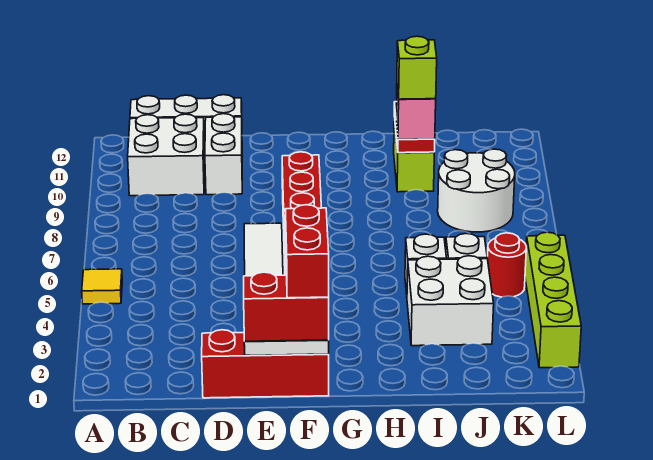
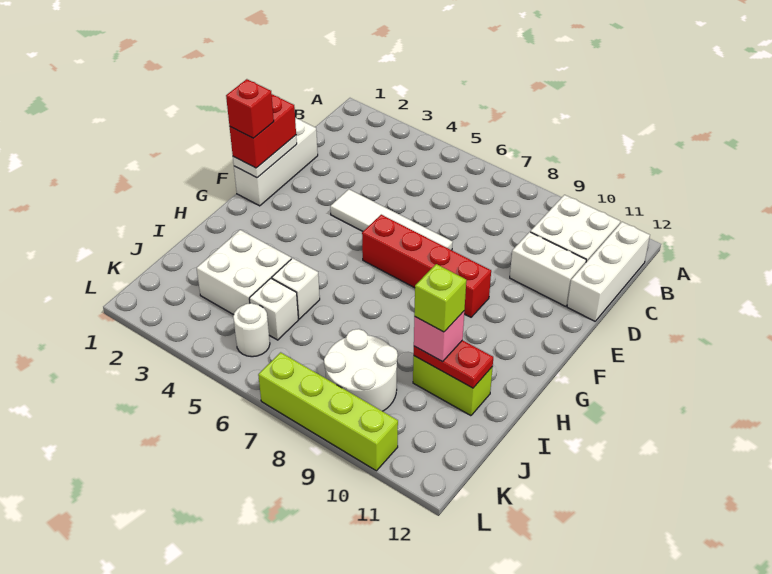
yellow 1x1 tile [82,269,122,304] -> none
red 1x3 brick [202,330,329,398] -> white 1x3 brick [234,118,318,206]
red 1x2 brick [285,205,329,298] -> red 1x1 brick [226,79,274,138]
red 1x1 round brick [487,233,526,297] -> white 1x1 round brick [233,303,270,357]
lime 1x4 brick [525,232,581,368] -> lime 1x4 brick moved to [258,352,398,471]

